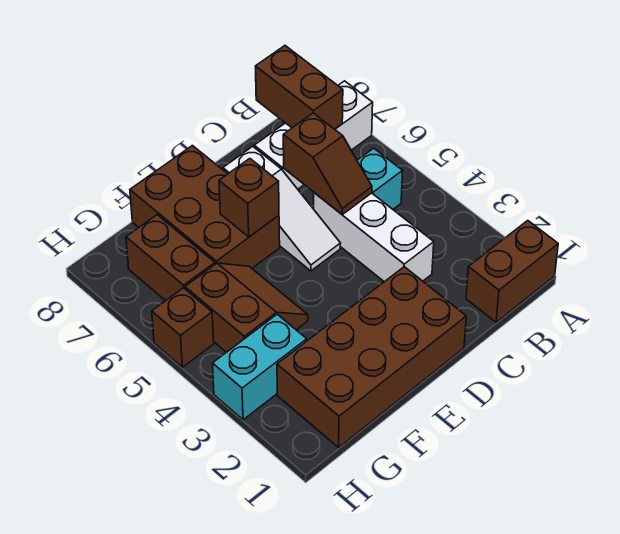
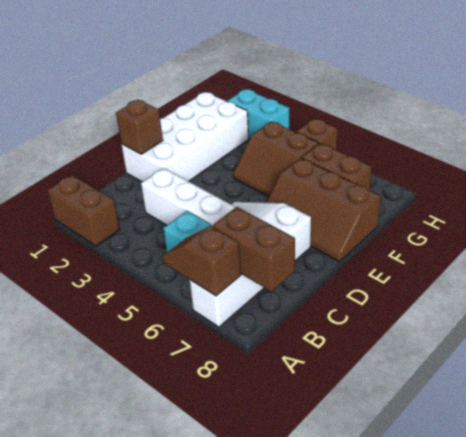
brown 1x2 brick [466,221,558,322] -> brown 1x2 brick turned to [47,175,120,246]
brown 1x2 slope [283,113,372,214] -> brown 1x2 slope moved to [162,226,241,296]
brown 2x4 brick [277,267,466,447] -> white 2x4 brick [121,92,249,182]
brown 2x3 brick [130,146,280,268] -> brown 2x3 slope [266,158,381,261]
brown 1x1 brick [219,159,279,237] -> brown 1x1 brick moved to [116,100,163,154]
cyan 1x2 brick [213,314,307,420] -> cyan 1x2 brick turned to [227,89,289,139]

